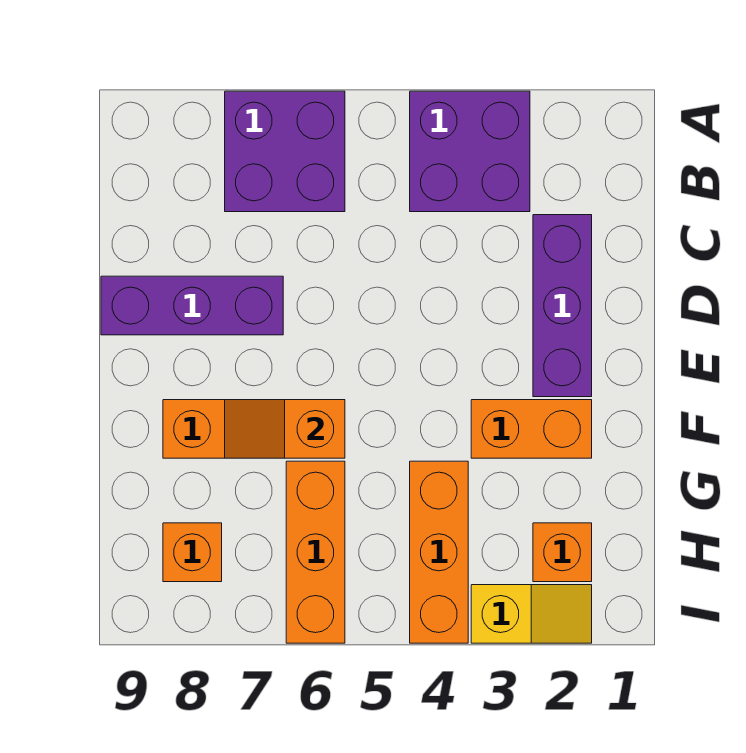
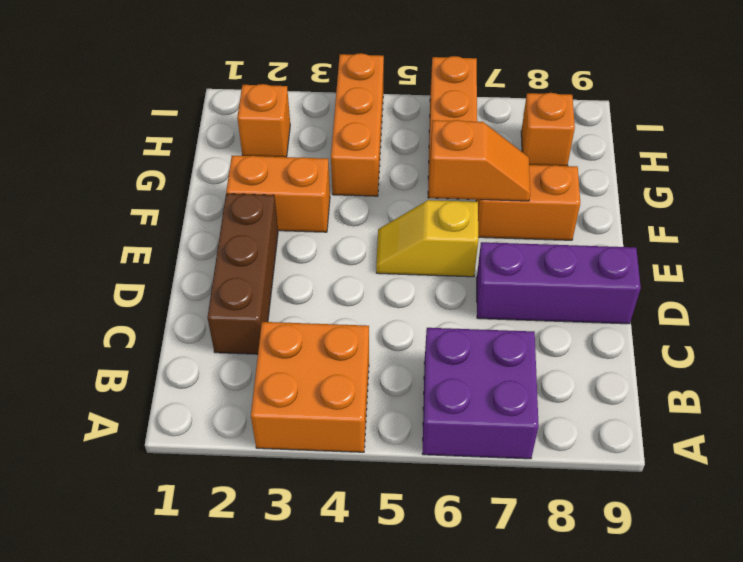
purple 2x2 brick [410,91,530,212] -> orange 2x2 brick [251,322,369,452]
purple 1x3 brick [533,215,592,397] -> brown 1x3 brick [207,194,278,354]
yellow 1x2 slope [471,585,592,643] -> yellow 1x2 slope moved to [376,200,478,277]

